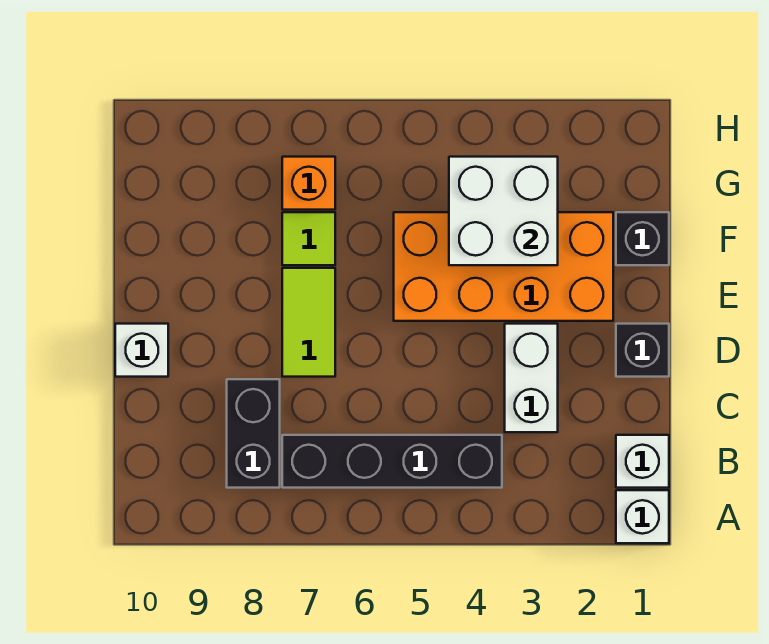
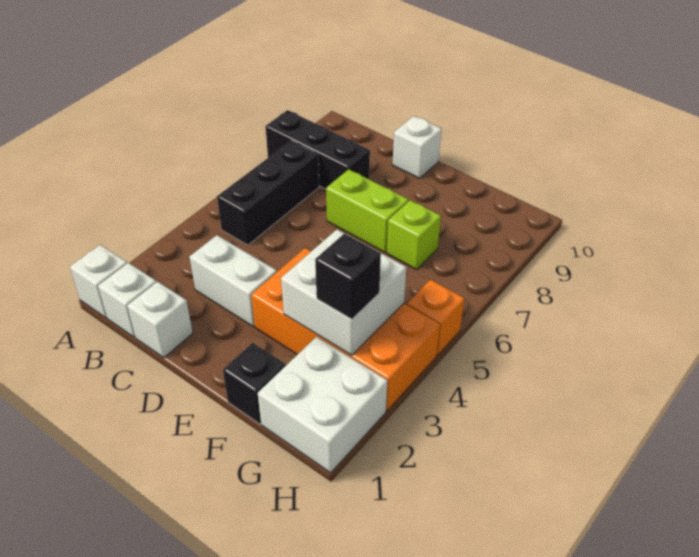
black 1x4 brick [282,435,502,488] -> black 1x3 brick [217,141,319,245]
black 1x2 brick [227,379,280,488] -> black 1x3 brick [265,110,370,189]
none -> white 1x1 brick [127,281,193,358]
black 1x1 brick [616,324,669,377] -> black 1x1 brick moved to [315,234,381,319]
lime 1x2 tile [282,268,335,377] -> lime 1x2 brick [326,169,409,252]
orange 2x4 brick [394,212,613,321] -> orange 2x4 brick turned to [251,248,440,411]
lime 1x1 tile [282,212,335,265] -> lime 1x1 brick [387,200,441,269]
none -> white 2x2 brick [258,337,388,473]
orange 1x1 brick [282,157,335,210] -> orange 1x1 brick moved to [407,279,464,355]

